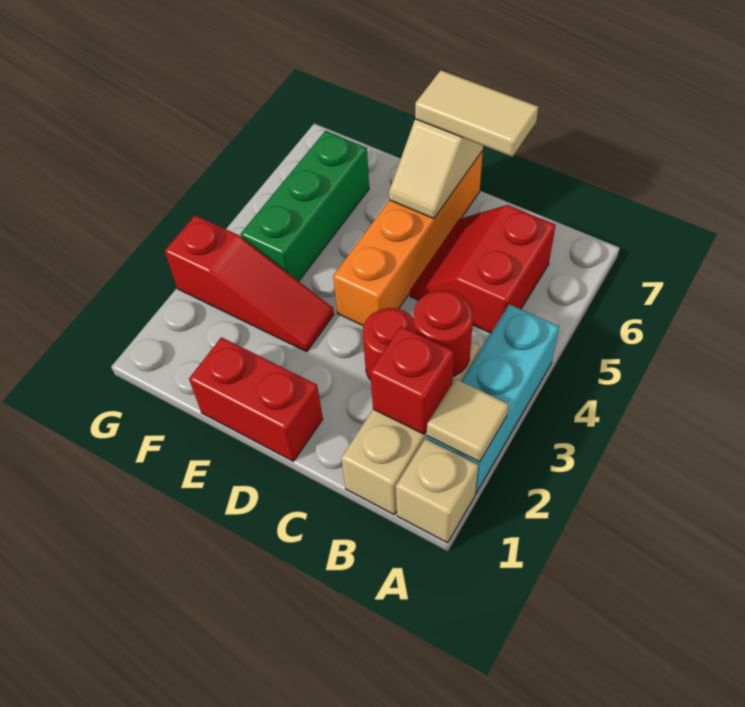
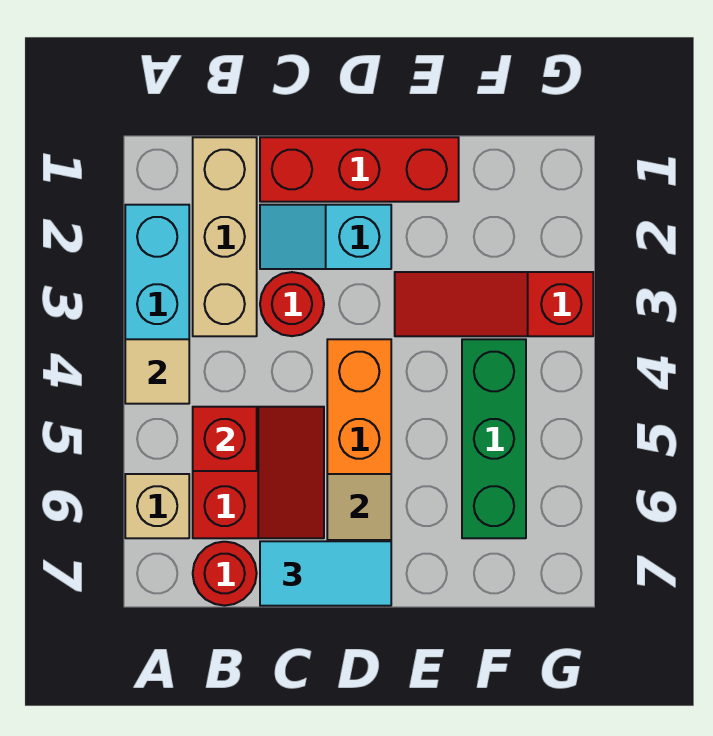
tan 1x1 brick [396,439,478,543] -> tan 1x1 brick moved to [125,474,189,538]
tan 1x1 tile [427,379,508,462] -> tan 1x1 tile moved to [125,339,189,404]
red 1x1 brick [370,327,454,434] -> red 1x1 brick moved to [193,407,257,471]
red 1x1 round brick [413,290,473,377] -> red 1x1 round brick moved to [193,542,257,606]
none -> cyan 1x2 slope [260,205,391,269]
tan 1x2 tile [415,70,538,157] -> cyan 1x2 tile [260,541,391,606]
red 1x2 brick [189,337,323,461] -> red 1x3 brick [260,137,459,202]

